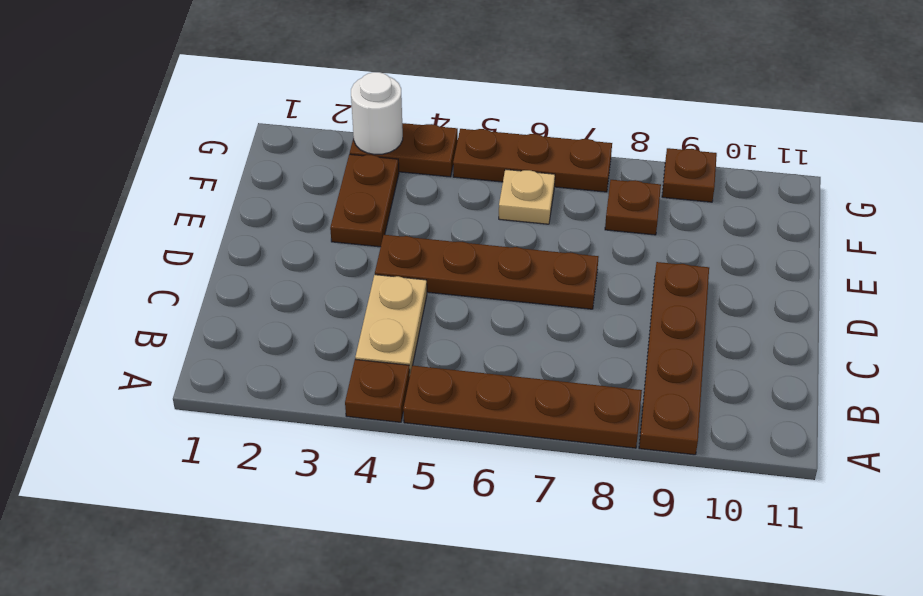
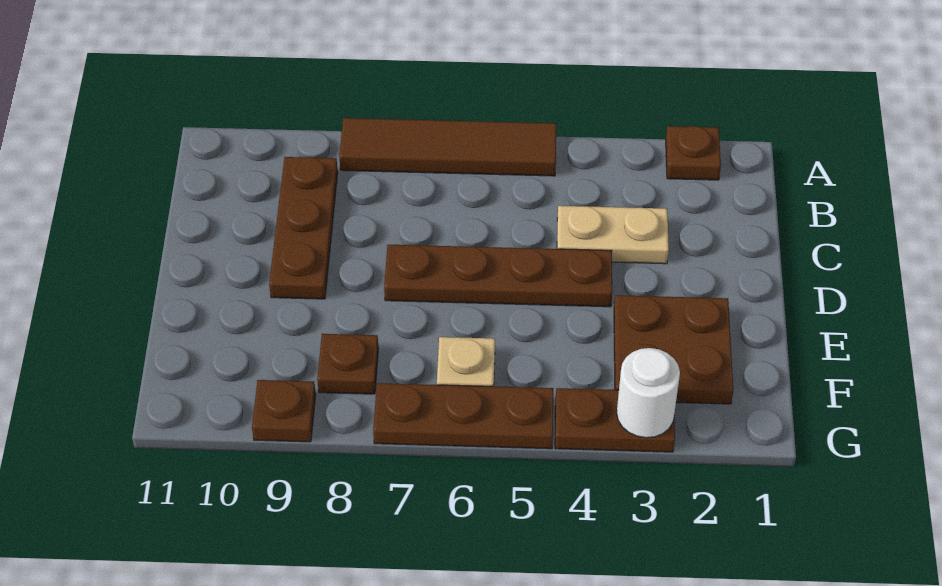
brown 1x1 plate [345,359,410,422] -> brown 1x1 plate moved to [666,126,721,180]
brown 1x4 plate [403,365,642,448] -> brown 1x4 tile [339,118,556,176]
brown 1x4 plate [639,262,709,455] -> brown 1x3 plate [269,157,338,299]
tan 1x2 plate [355,275,427,374] -> tan 1x2 plate turned to [557,206,669,264]
brown 1x2 plate [330,154,399,247] -> brown 2x2 plate [614,295,733,404]

